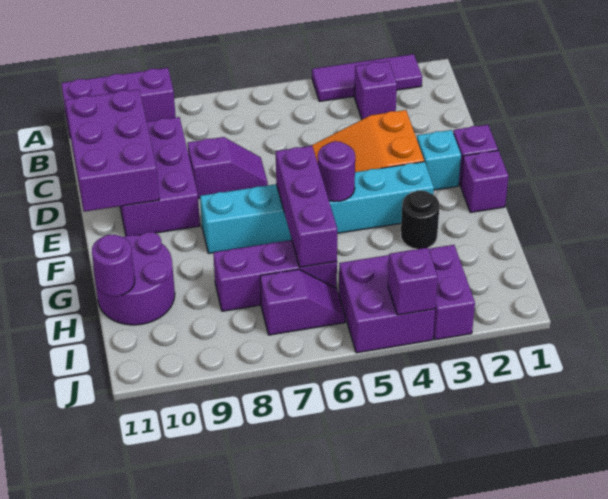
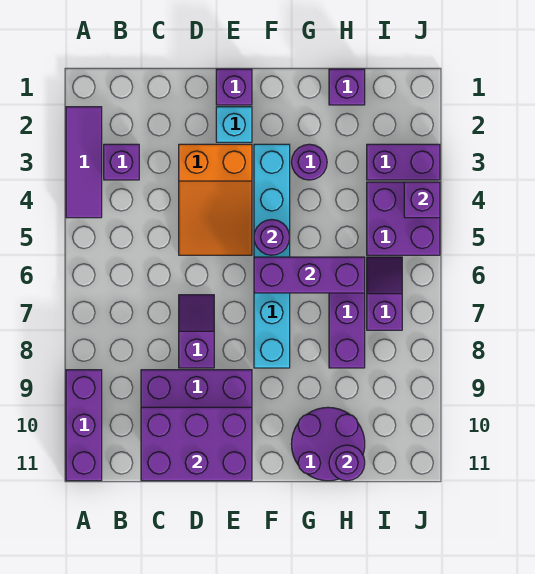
purple 1x1 brick [461,151,508,213] -> purple 1x1 brick moved to [329,69,365,105]
black 1x1 round brick [401,190,440,249] -> purple 1x1 round brick [292,144,327,180]

